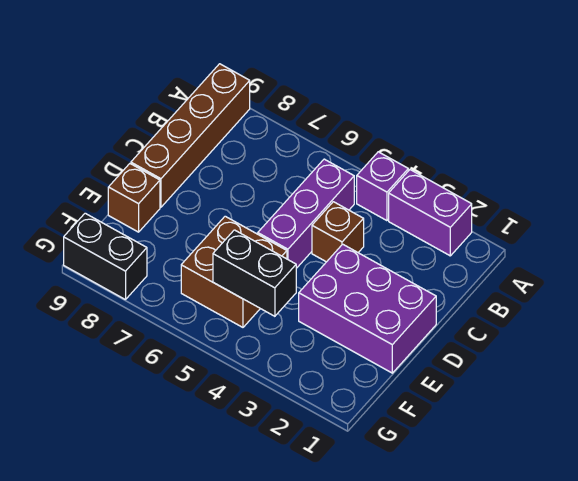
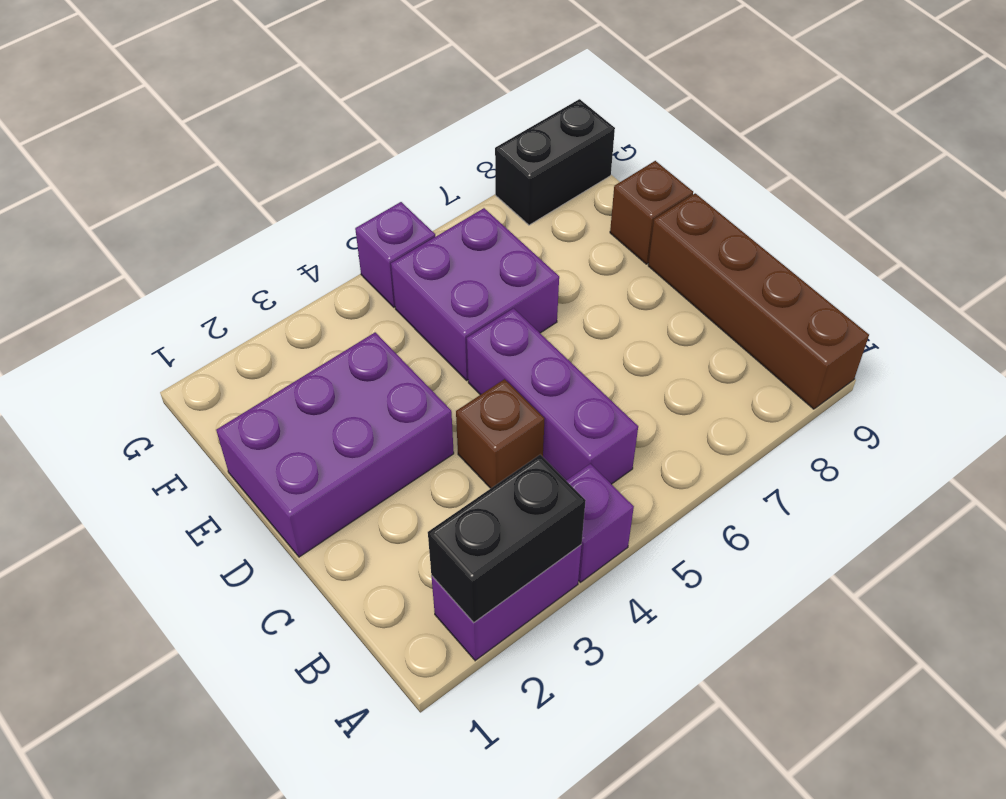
brown 2x2 brick [181,216,287,327] -> purple 2x2 brick [391,208,559,381]
black 1x2 brick [213,230,296,316] -> black 1x2 brick moved to [428,455,586,623]
none -> purple 1x1 brick [355,202,435,307]

